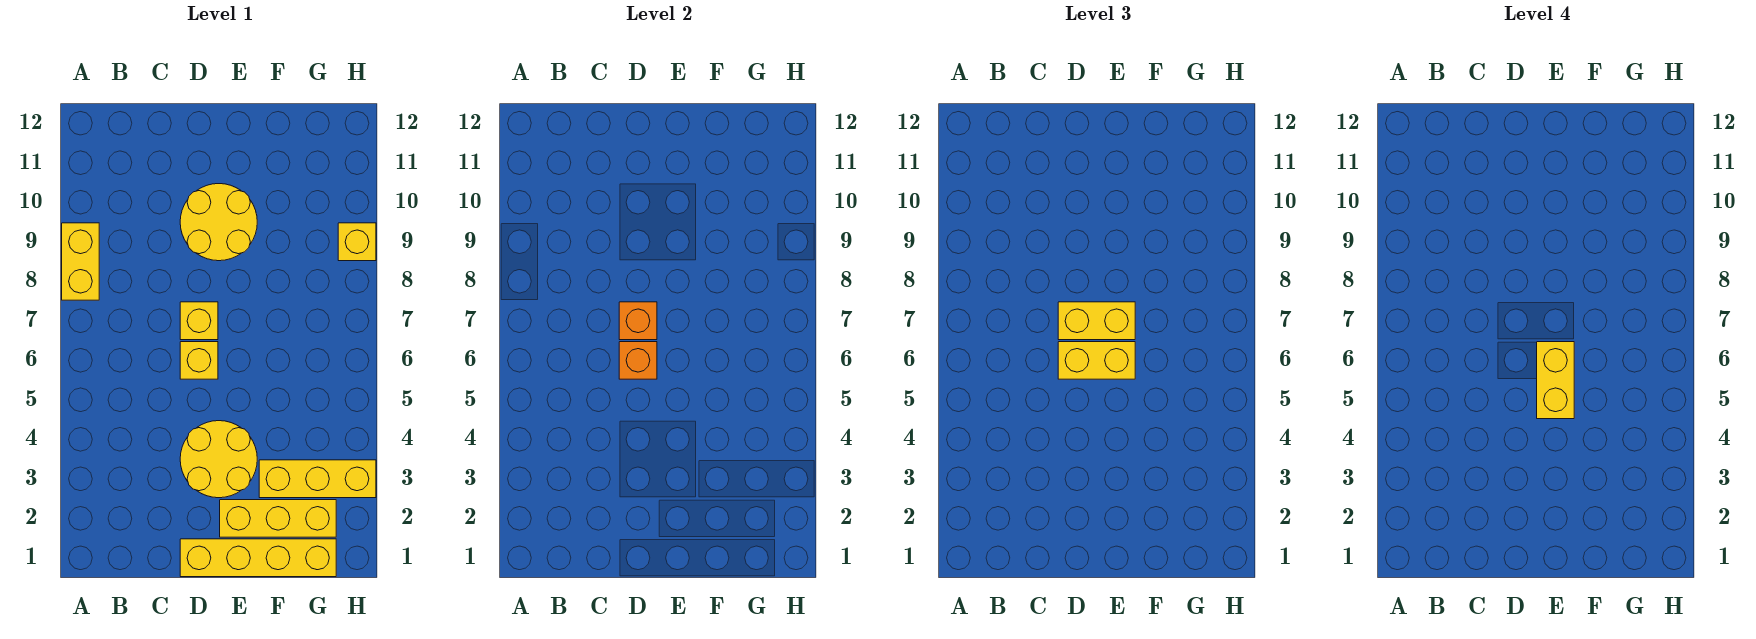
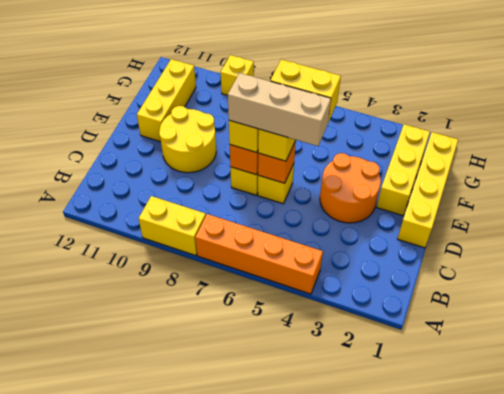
none -> orange 1x4 brick [195,214,323,294]
yellow 2x2 round brick [180,421,257,498] -> orange 2x2 round brick [320,153,381,223]
none -> tan 1x3 brick [228,73,331,146]
yellow 1x3 brick [259,460,376,498] -> yellow 1x3 brick moved to [137,59,196,142]

